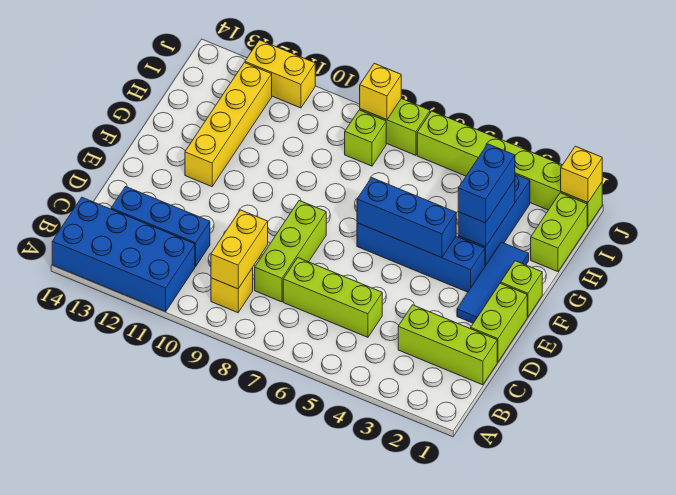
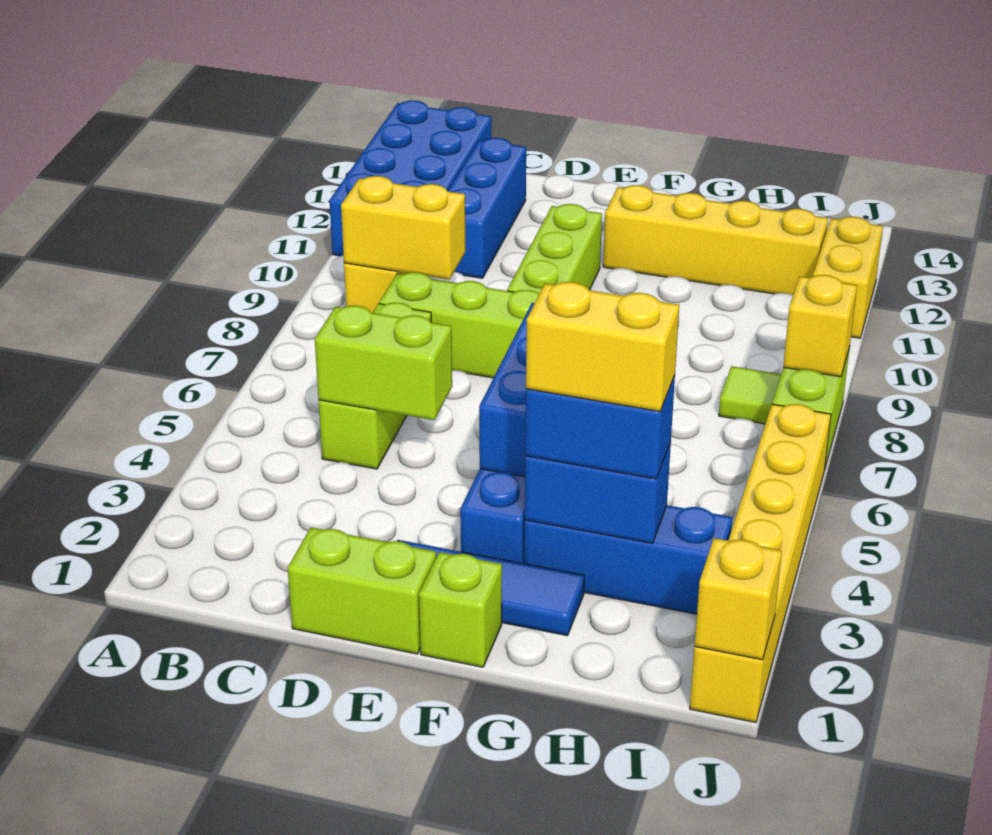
lime 1x3 brick [398,305,497,385] -> lime 1x3 brick moved to [507,204,602,294]
none -> yellow 1x2 brick [526,282,679,411]
lime 1x2 brick [531,193,587,272] -> lime 1x2 brick moved to [315,306,452,420]
lime 1x1 brick [345,110,386,166] -> lime 1x1 tile [719,366,781,424]
lime 1x6 brick [417,111,602,226] -> yellow 1x6 brick [690,404,831,723]

